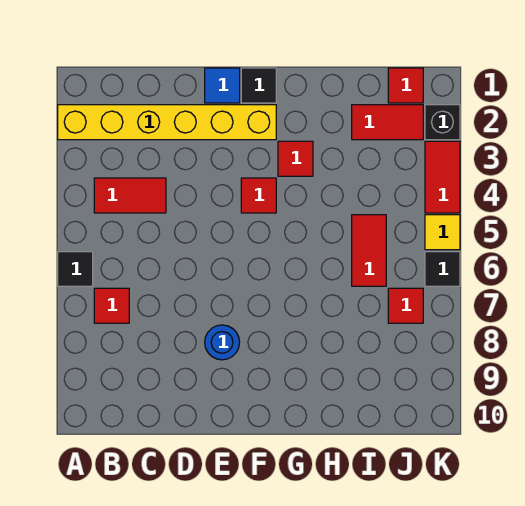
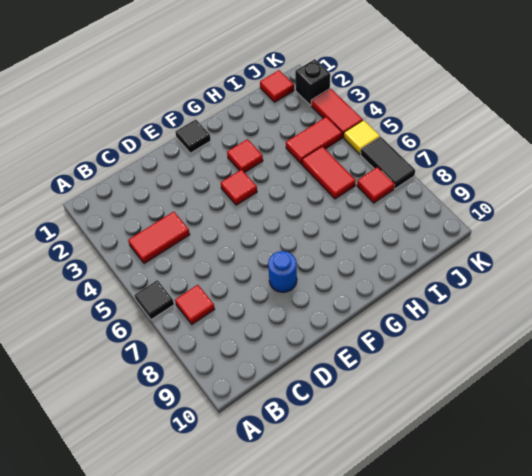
yellow 1x6 brick [58,105,276,140] -> none
blue 1x1 tile [205,68,240,103] -> none
red 1x2 tile [352,105,423,140] -> red 1x2 tile moved to [286,117,342,164]
black 1x1 tile [425,252,460,286] -> black 1x2 tile [361,137,415,189]

